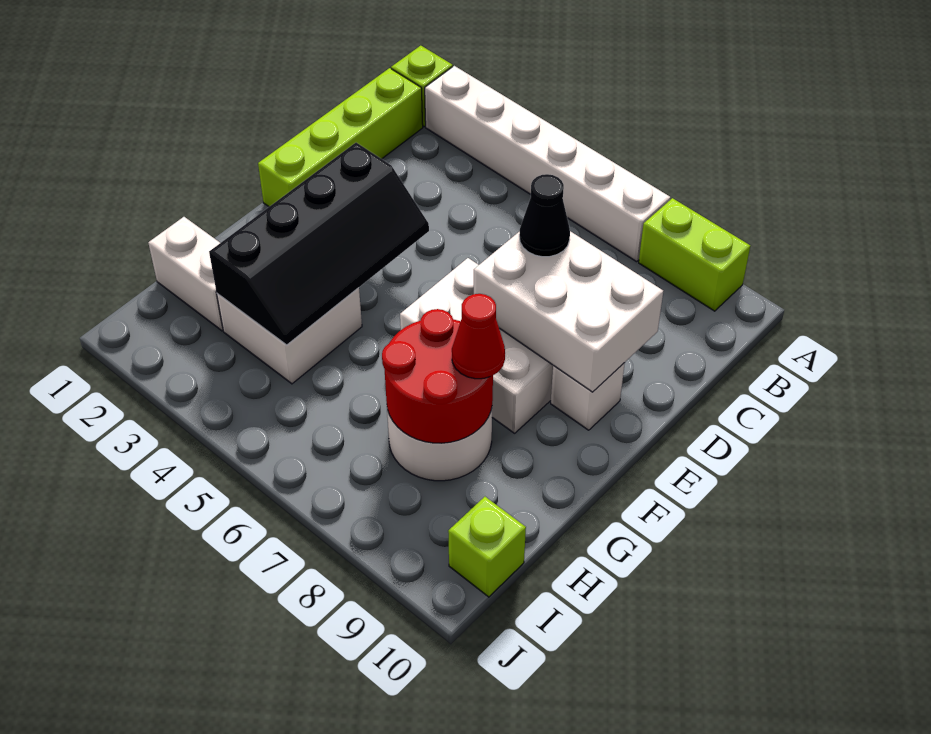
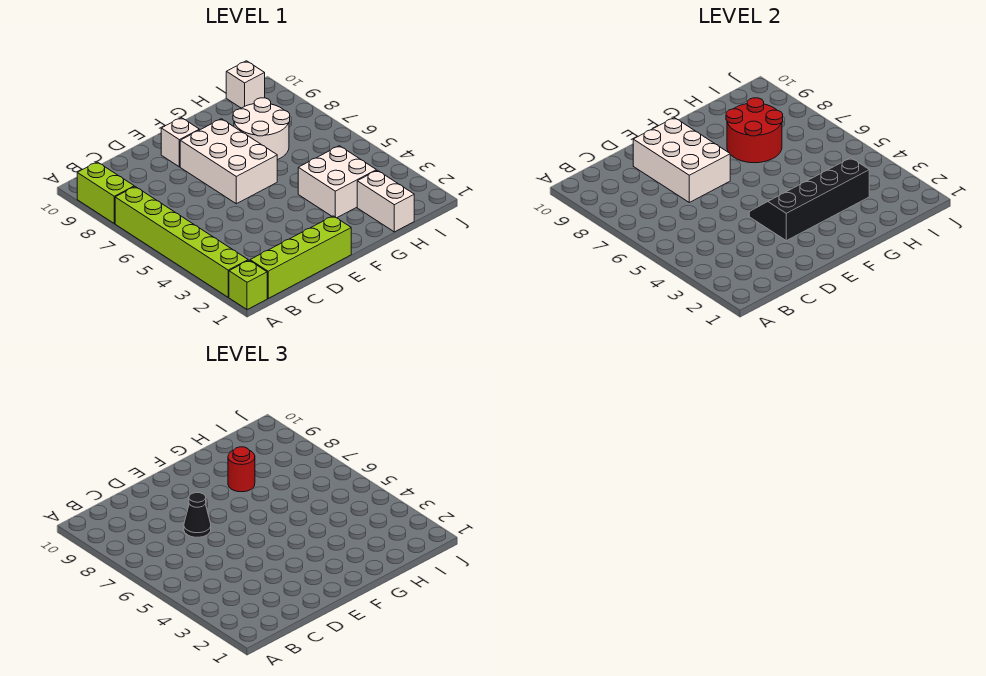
white 1x6 brick [425,66,670,262] -> lime 1x6 brick [115,187,248,297]
red 1x1 cone [452,294,505,379] -> red 1x1 round brick [228,447,255,492]
lime 1x1 brick [448,497,526,597] -> white 1x1 brick [226,61,265,108]

